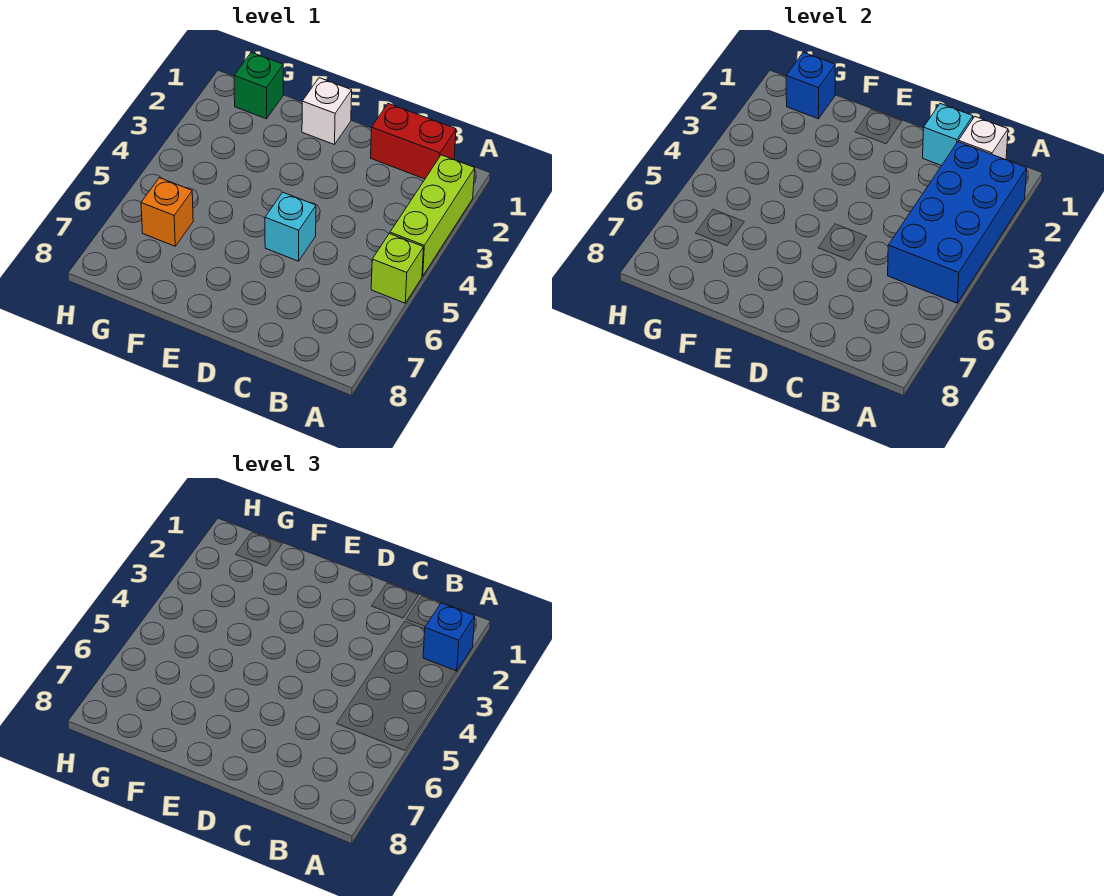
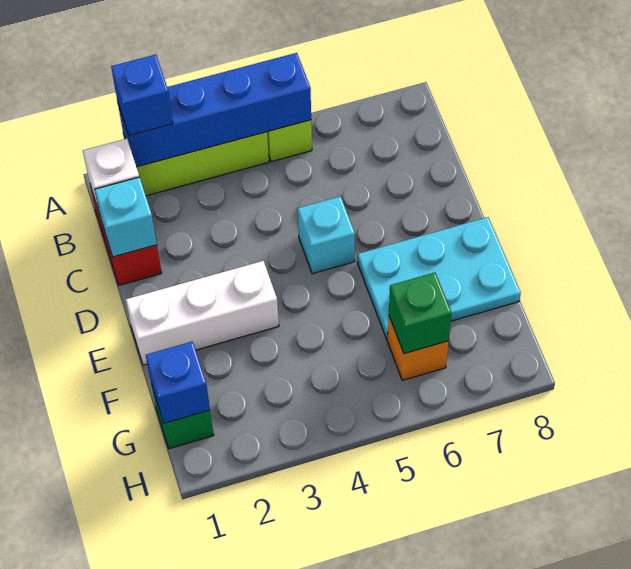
blue 2x4 brick [888,142,1027,303] -> blue 1x4 brick [118,53,311,167]
white 1x1 brick [302,78,352,145] -> white 1x3 brick [126,261,279,365]
none -> cyan 2x3 plate [357,217,521,340]
none -> green 1x1 brick [389,273,452,354]

